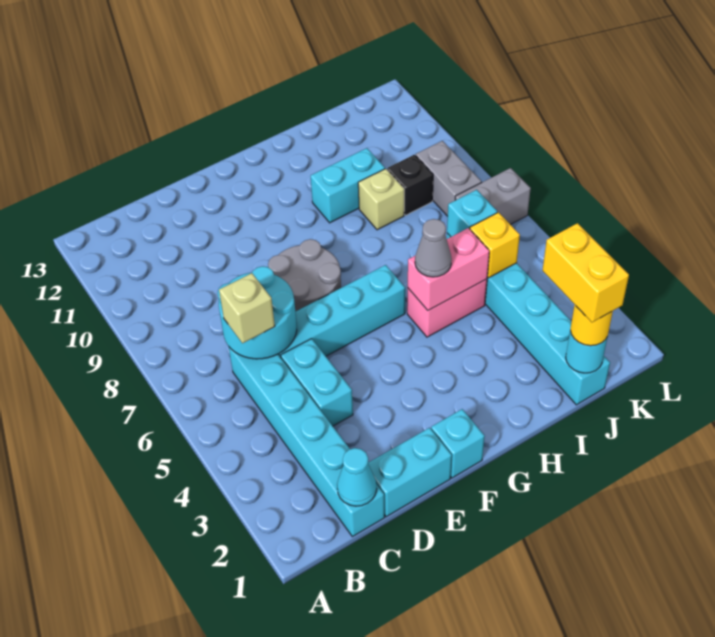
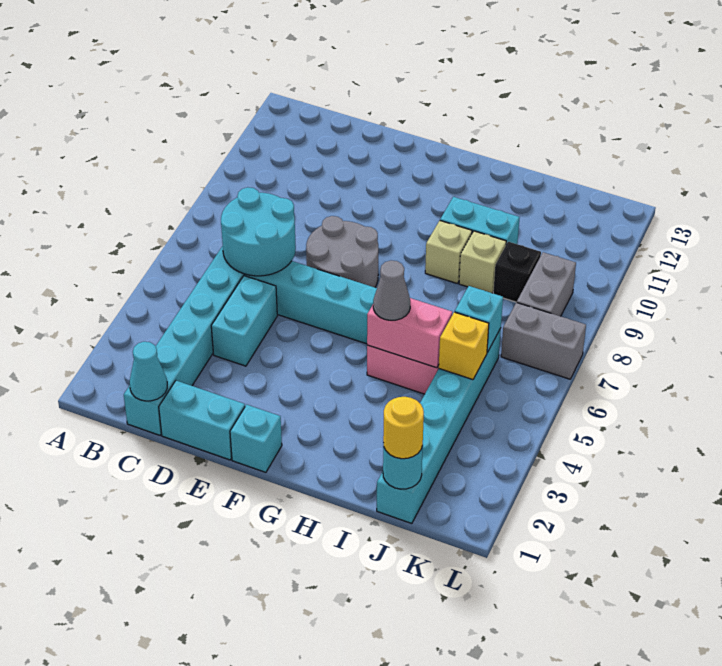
tan 1x1 brick [219,273,275,343] -> tan 1x1 brick moved to [425,221,472,283]
yellow 1x2 brick [542,223,629,322] -> none

